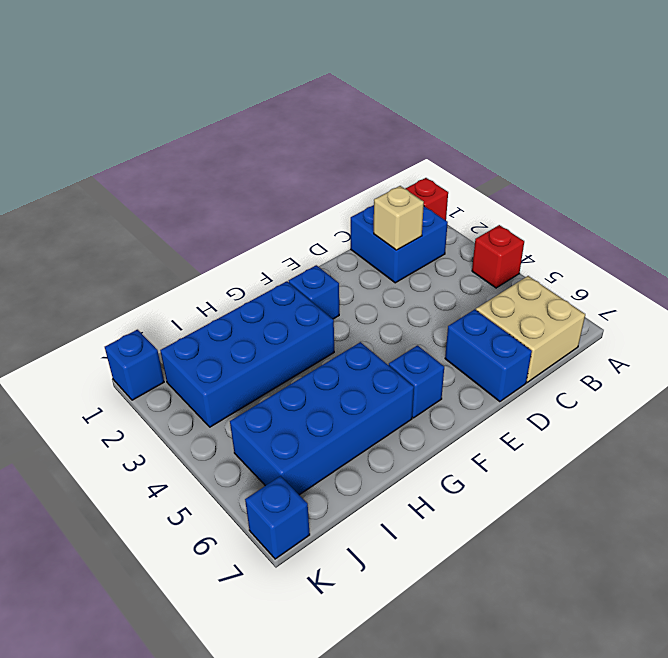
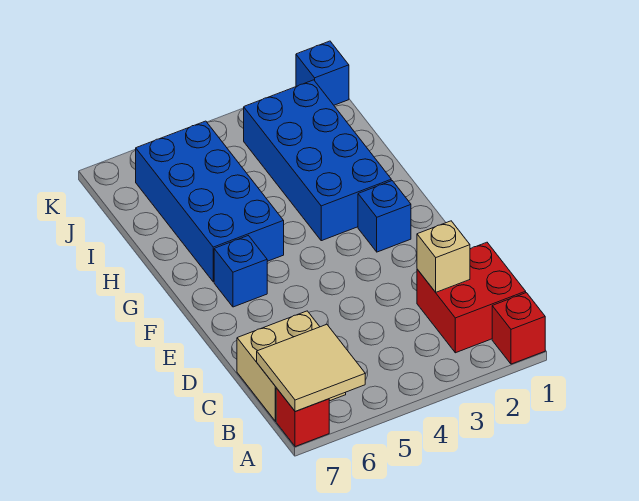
red 1x1 brick [472,225,524,288] -> red 1x1 brick moved to [276,388,329,447]
none -> tan 2x2 tile [257,324,365,412]
blue 2x2 brick [351,205,448,283] -> red 2x2 brick [417,242,526,353]
blue 1x2 brick [445,309,532,402] -> none
blue 1x1 brick [245,476,310,559] -> none

